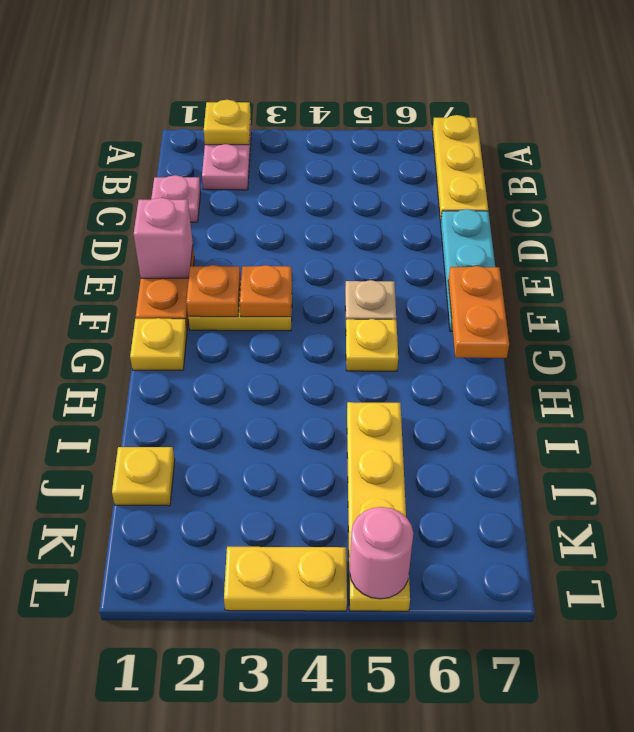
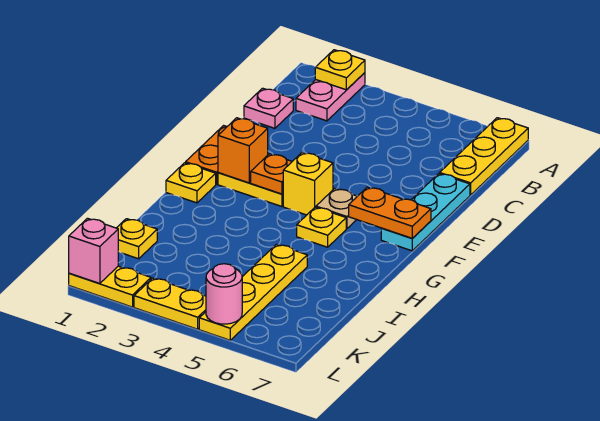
pink 1x1 brick [134,198,193,278] -> pink 1x1 brick moved to [69,218,118,284]
orange 1x1 plate [186,265,240,317] -> orange 1x1 brick [218,118,268,183]
none -> yellow 1x1 brick [283,153,333,215]
orange 1x2 plate [448,266,509,358] -> orange 1x2 plate turned to [349,187,431,238]
none -> yellow 1x2 plate [69,266,151,307]

